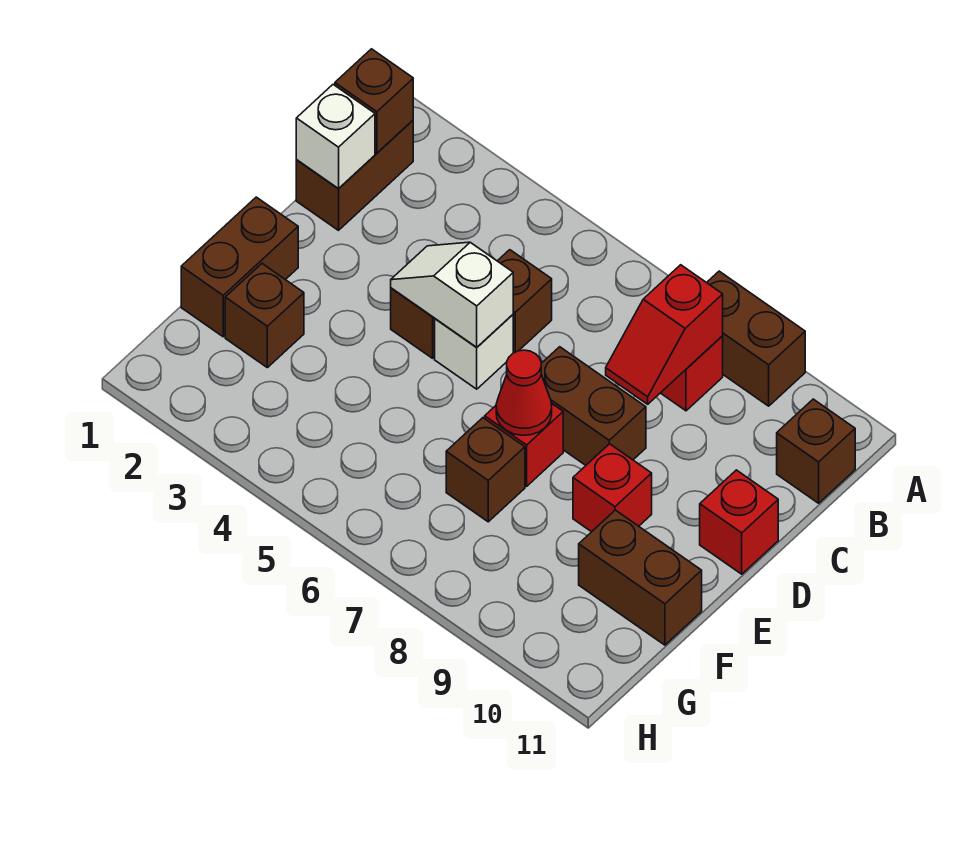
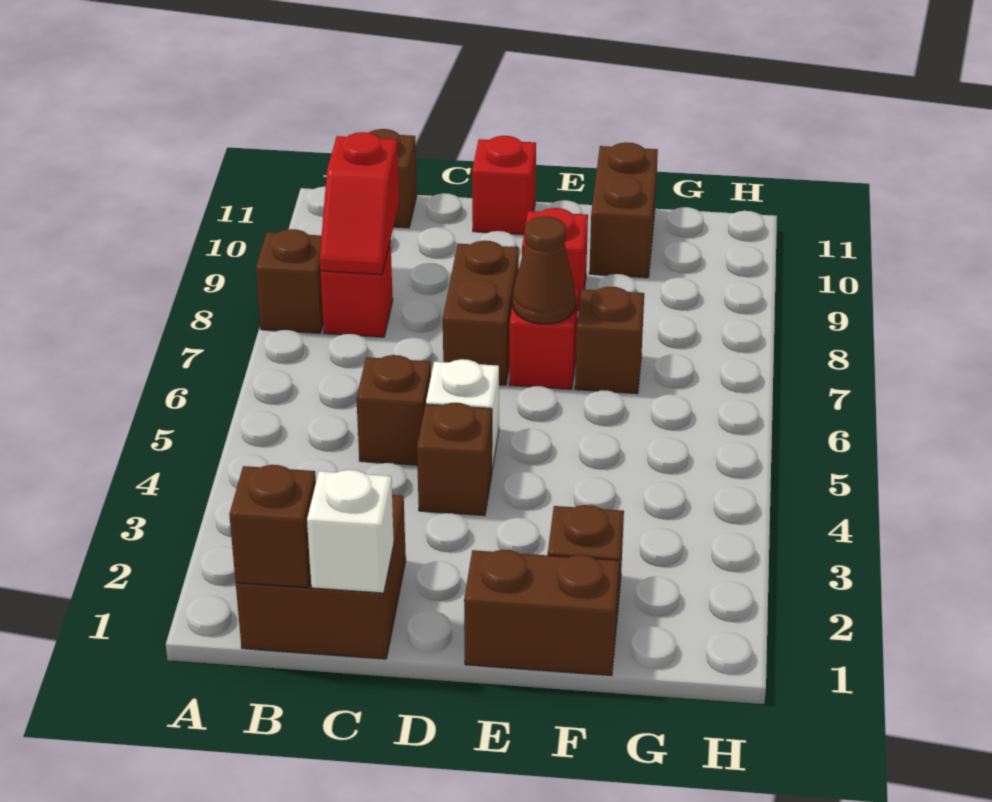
brown 1x2 brick [707,271,805,406] -> brown 1x1 brick [256,229,323,333]
brown 1x2 brick [296,120,413,230] -> brown 2x2 brick [236,495,406,659]
red 1x2 slope [606,265,723,404] -> red 1x2 slope turned to [320,132,399,275]
white 1x2 slope [391,242,513,347] -> none
red 1x1 cone [496,350,552,435] -> brown 1x1 cone [513,216,576,324]

